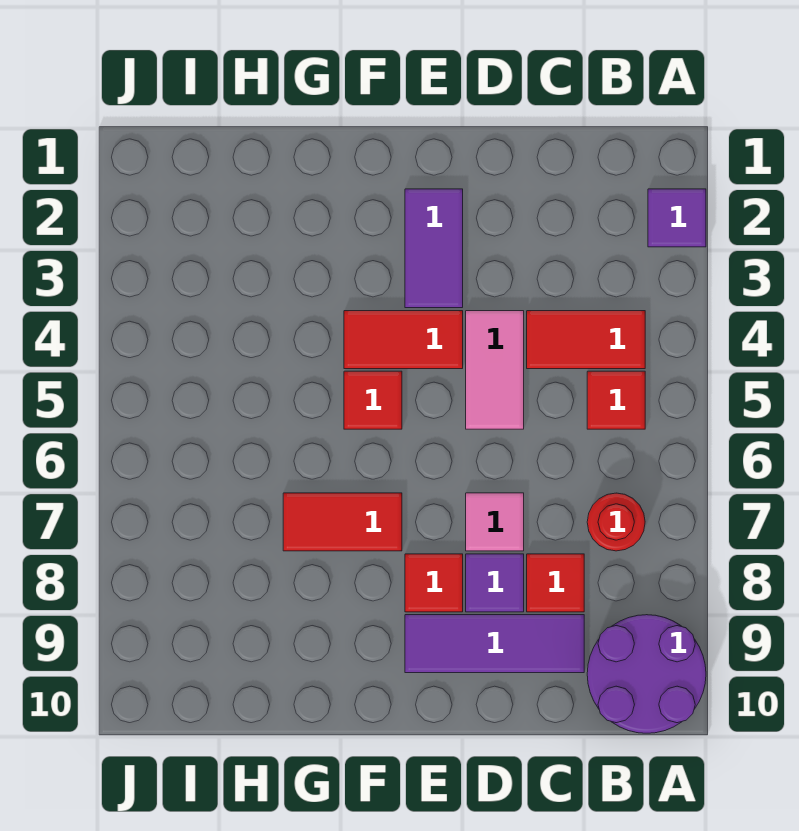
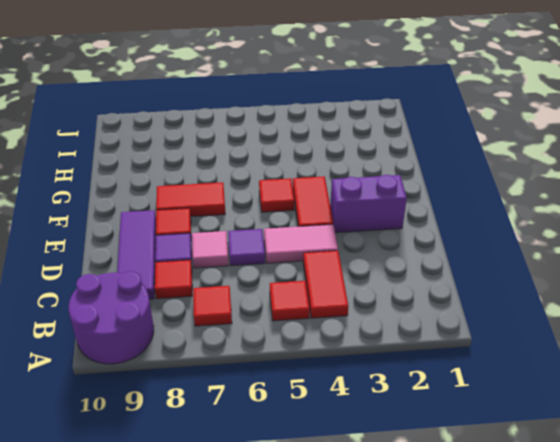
purple 1x1 tile [648,189,706,247] -> purple 1x1 tile moved to [228,229,265,266]
red 1x1 round brick [587,493,645,551] -> red 1x1 tile [193,286,232,326]
purple 1x2 tile [405,189,463,308] -> purple 1x2 brick [330,175,407,233]
red 1x2 tile [283,493,402,551] -> red 1x2 tile turned to [156,182,225,217]

